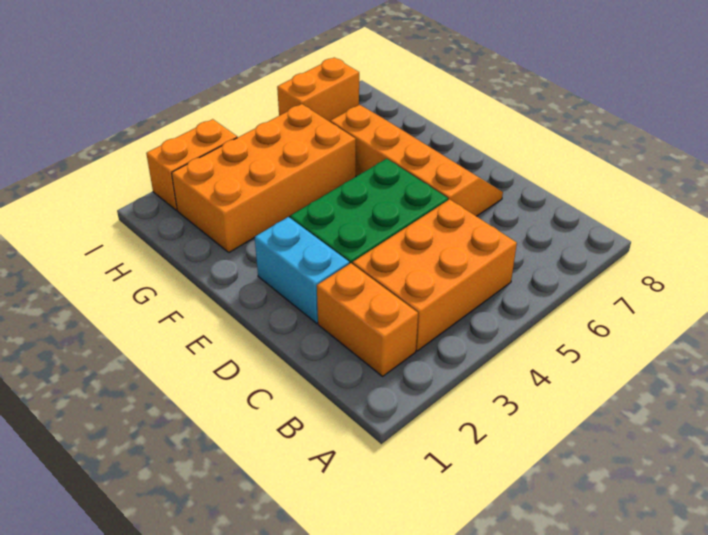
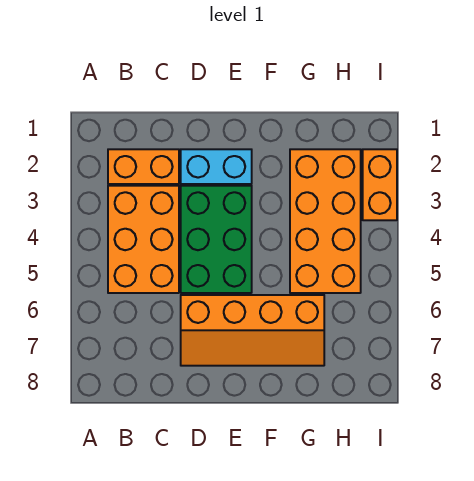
orange 1x2 brick [277,57,359,122] -> none

